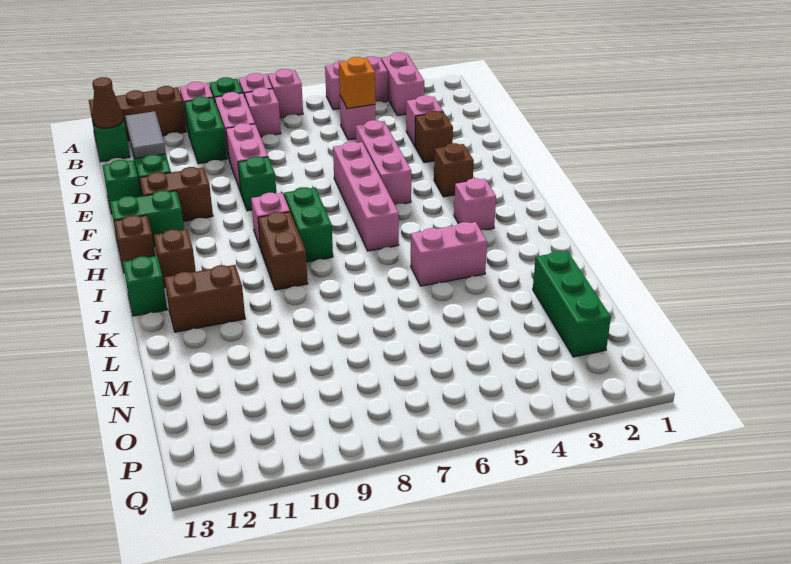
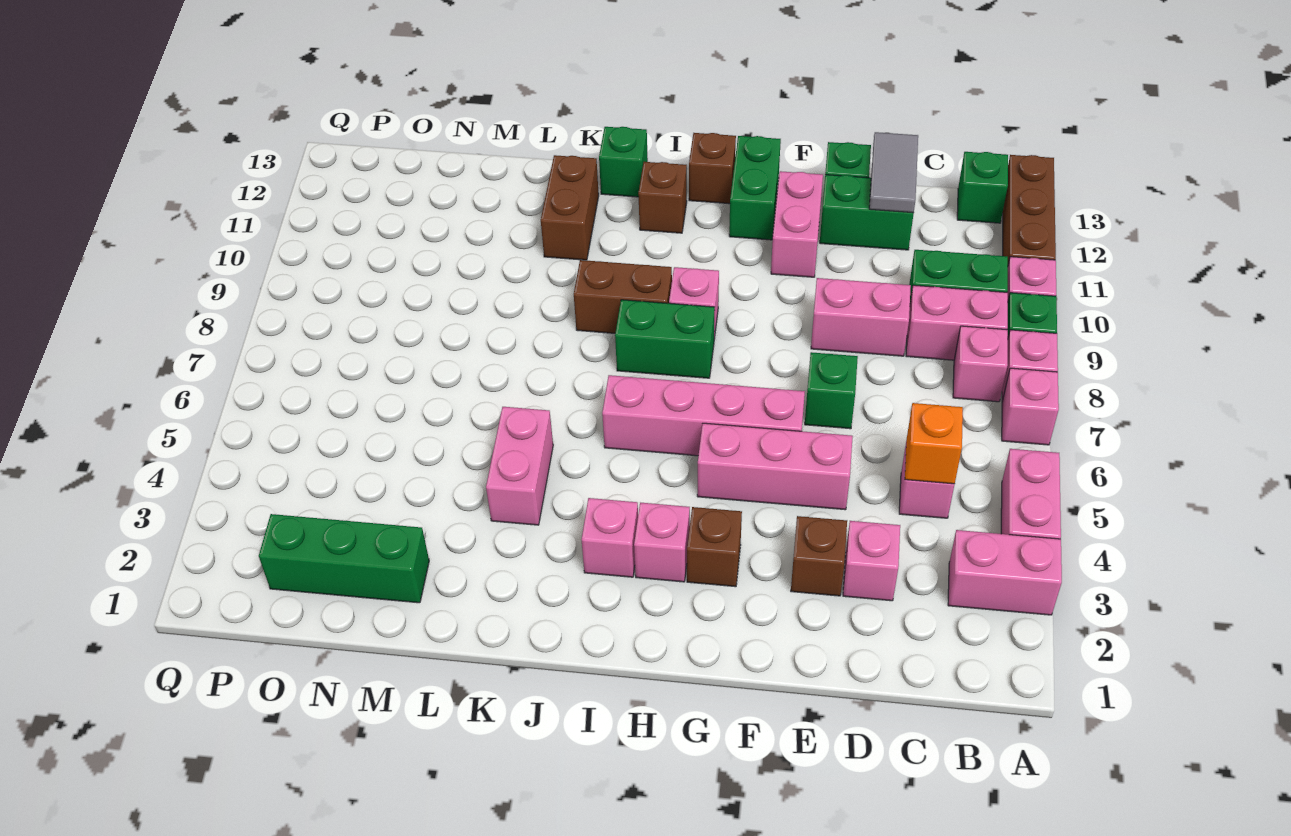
brown 1x1 cone [92,77,123,128] -> none
grey 1x2 tile [125,111,166,159] -> grey 1x2 tile turned to [869,132,918,213]
green 1x1 brick [238,157,276,211] -> green 1x1 brick moved to [805,352,858,429]
brown 1x2 brick [140,167,213,222] -> pink 1x2 brick [771,171,823,277]
none -> pink 1x1 brick [634,503,690,582]

